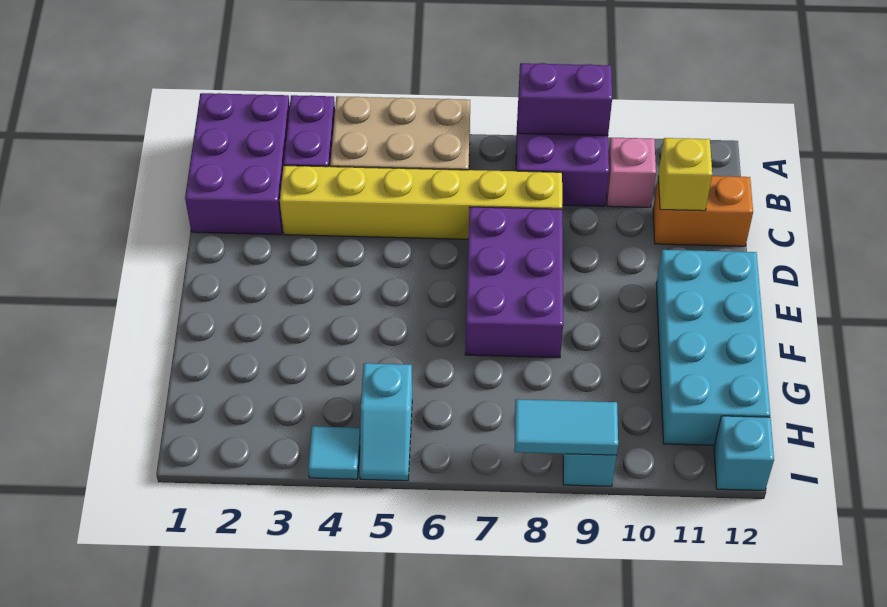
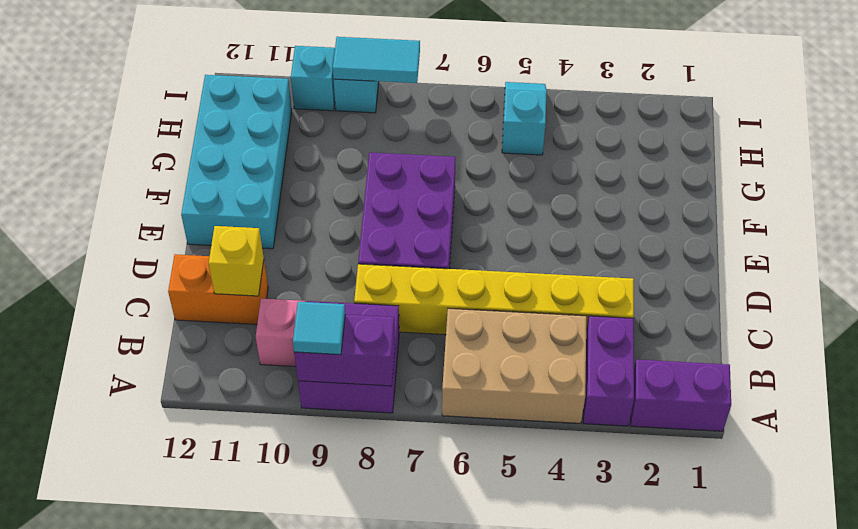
purple 2x3 brick [185,93,290,235] -> purple 1x2 brick [631,359,731,431]
cyan 1x1 tile [308,426,360,479] -> cyan 1x1 tile moved to [293,302,345,355]
cyan 1x1 brick [714,416,774,491] -> cyan 1x1 brick moved to [291,46,335,111]

